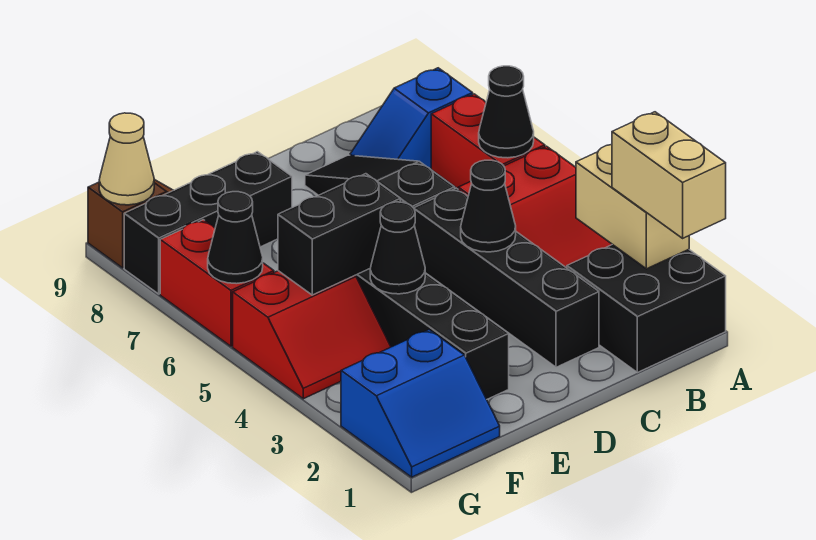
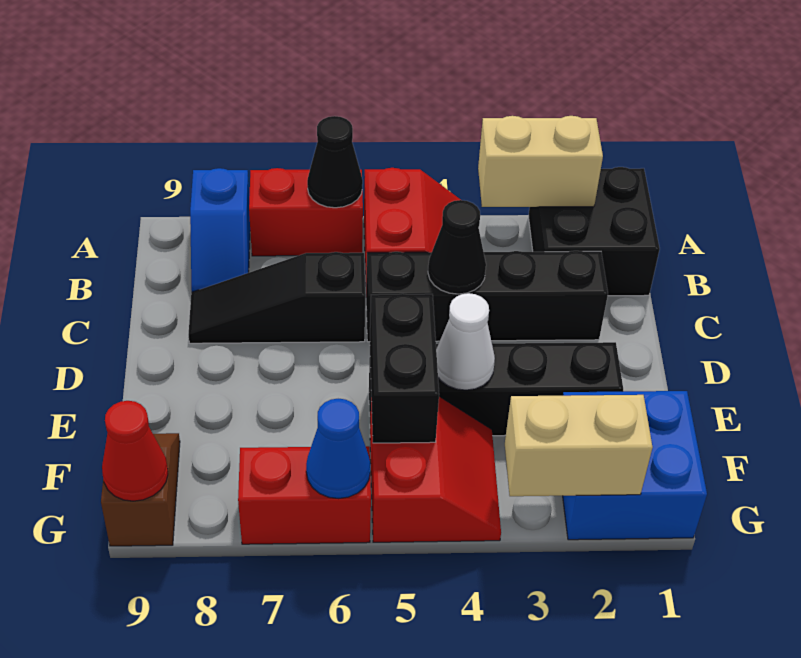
tan 1x2 brick [612,112,726,238] -> tan 1x2 brick moved to [505,395,653,496]
black 1x1 cone [370,202,425,294] -> white 1x1 cone [436,293,495,390]
black 1x3 brick [124,152,292,294] -> none
blue 2x2 slope [341,330,500,477] -> blue 2x2 brick [563,391,707,540]
black 1x1 cone [208,192,263,284] -> blue 1x1 cone [306,399,371,499]
tan 1x1 cone [99,113,154,205] -> red 1x1 cone [102,401,168,501]

